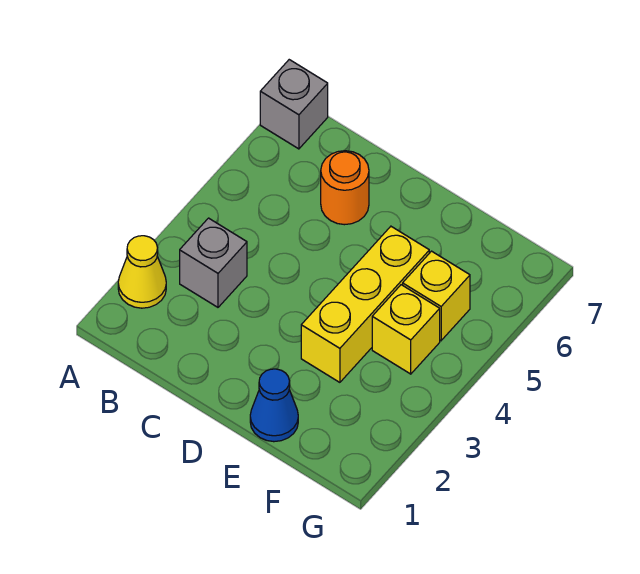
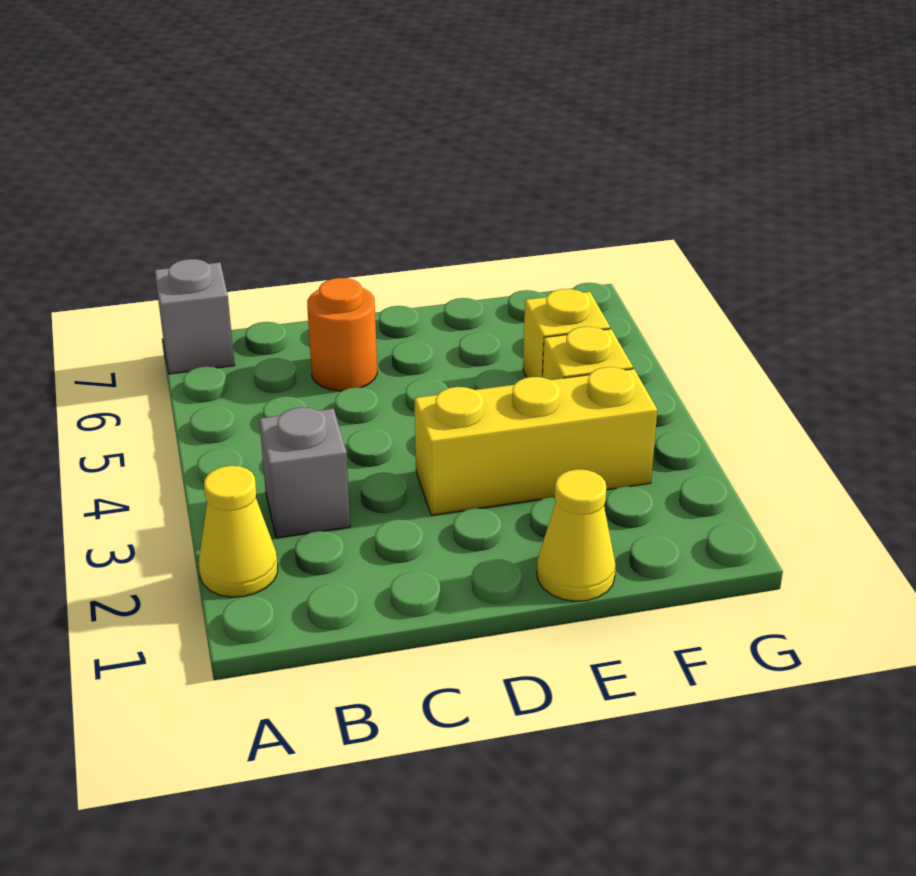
blue 1x1 cone [250,369,298,442] -> yellow 1x1 cone [537,469,616,601]
yellow 1x3 brick [301,226,429,382] -> yellow 1x3 brick turned to [415,367,657,515]

